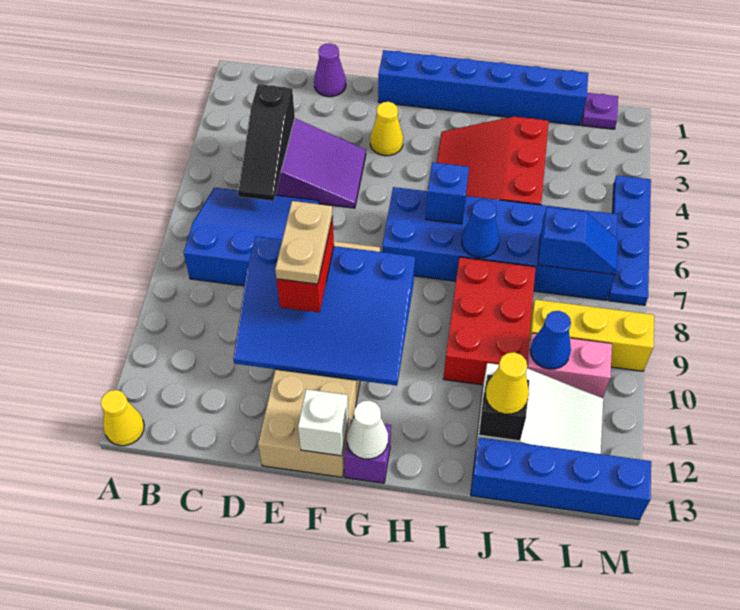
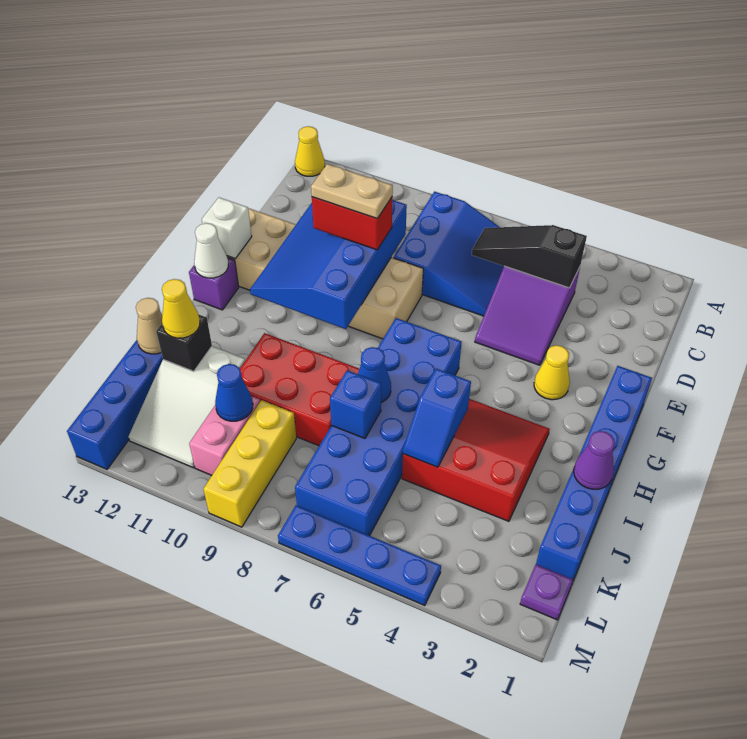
purple 1x1 cone [314,43,346,97] -> purple 1x1 cone moved to [574,431,615,489]
blue 1x1 brick [426,162,469,224] -> blue 1x1 brick moved to [330,370,381,438]
none -> tan 1x1 cone [136,298,162,354]
blue 1x2 slope [538,207,618,275] -> blue 1x2 slope moved to [403,369,471,467]

